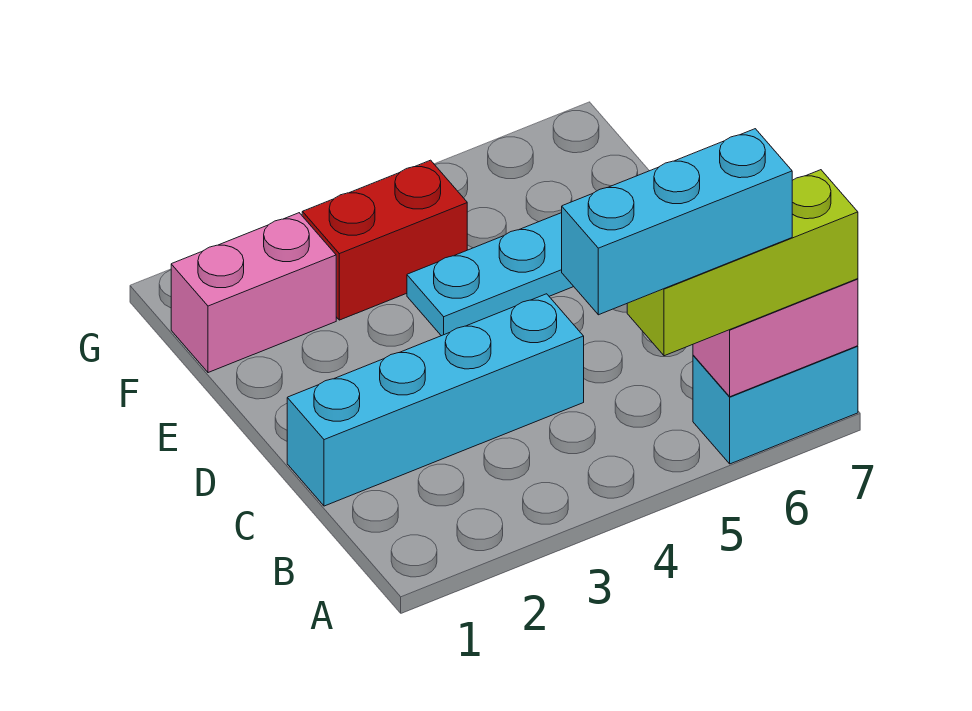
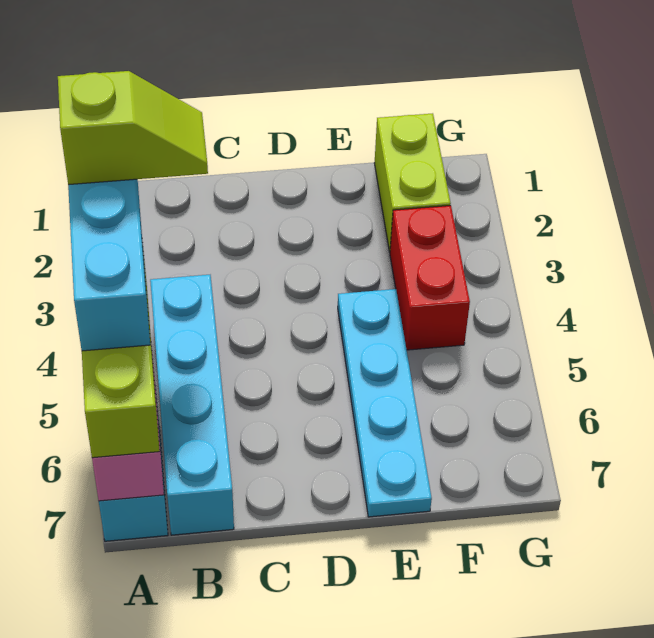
none -> lime 1x2 slope [58,71,208,185]
cyan 1x4 brick [287,294,584,506] -> cyan 1x4 brick moved to [150,275,234,535]
pink 1x2 brick [171,213,336,373] -> lime 1x2 brick [374,113,451,252]

